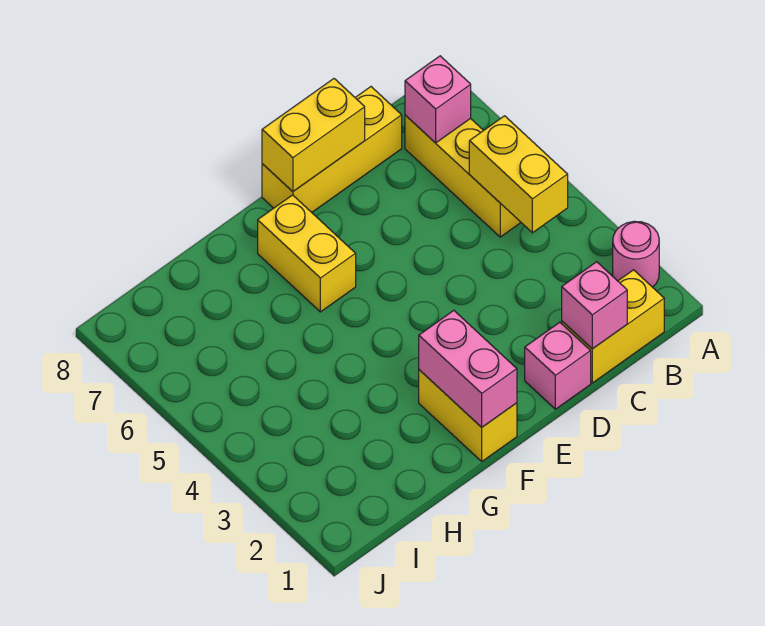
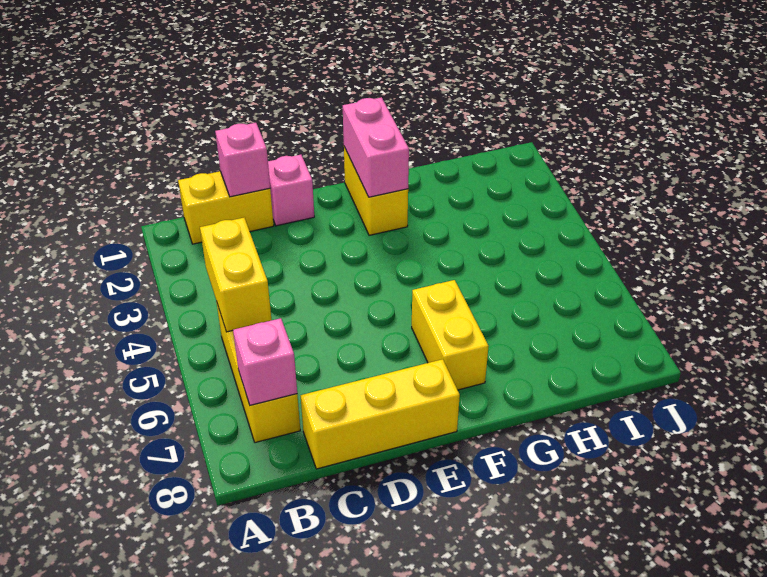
pink 1x1 round brick [613,221,659,287] -> none
yellow 1x2 brick [262,79,365,191] -> none

